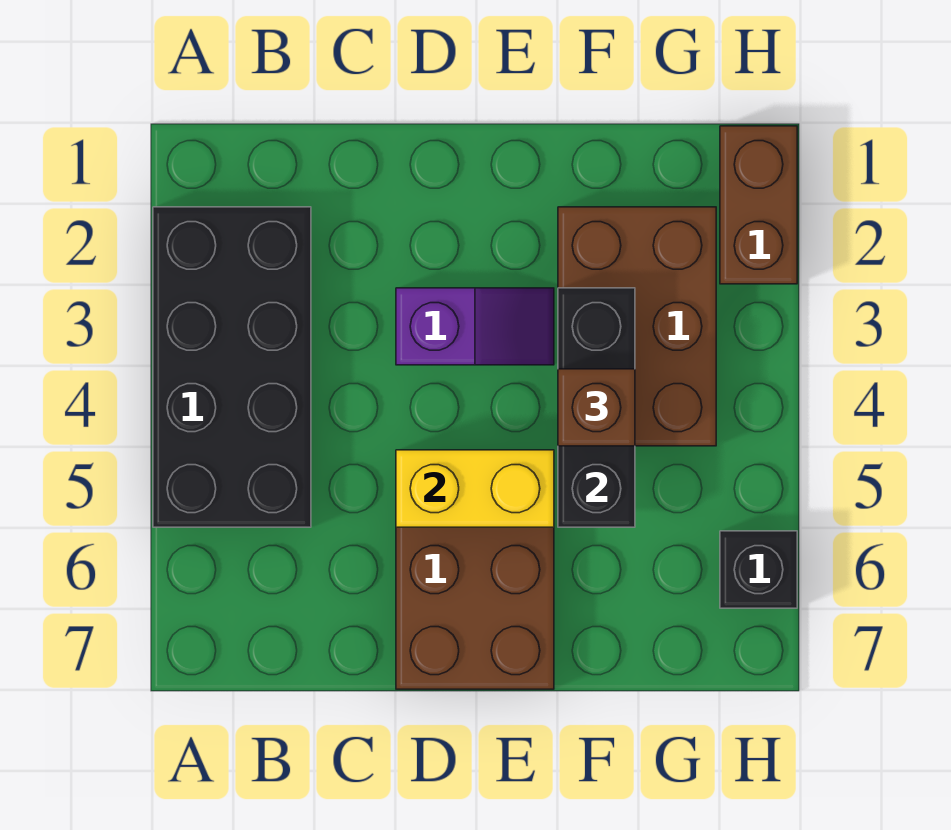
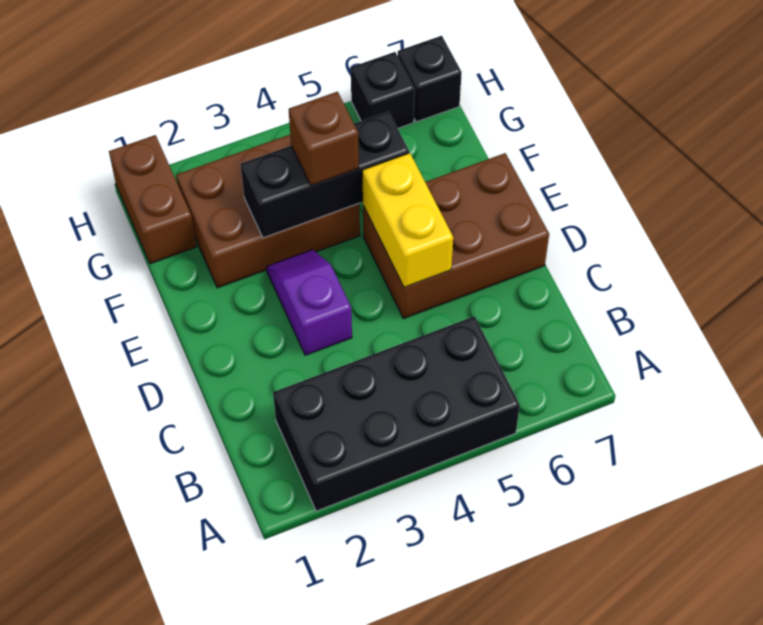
brown 1x2 brick [720,126,797,284] -> brown 1x2 brick turned to [109,135,196,264]
none -> black 1x1 brick [398,36,462,122]

